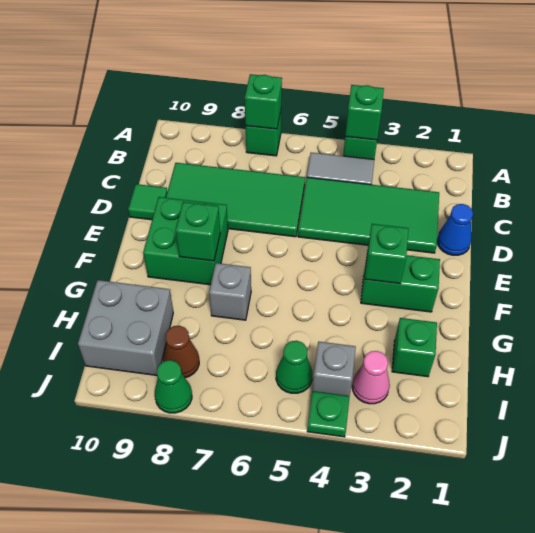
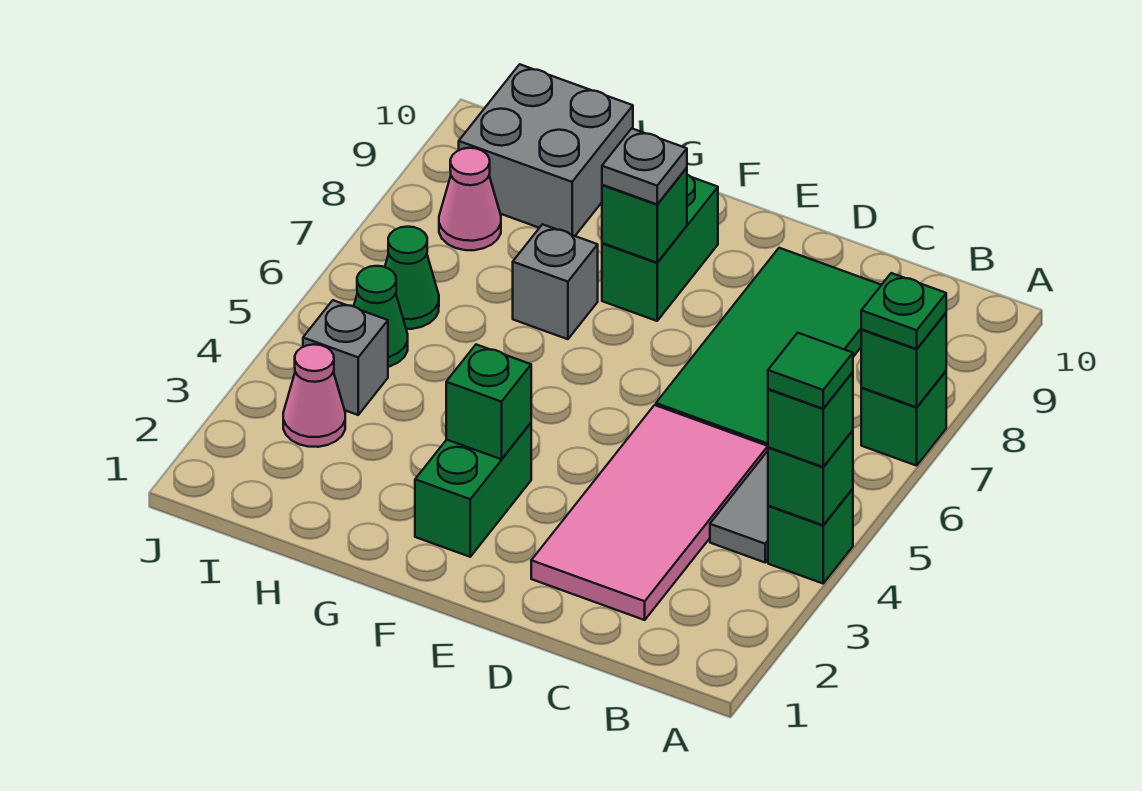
green 2x4 tile [298,177,439,253] -> pink 2x4 tile [531,405,768,620]
blue 1x1 cone [437,204,473,255] -> none
green 1x1 tile [128,184,167,220] -> green 1x1 tile moved to [768,333,853,409]
green 2x2 brick [143,197,228,285] -> green 1x2 brick [602,175,718,321]
none -> grey 1x1 plate [602,129,687,204]
green 1x1 brick [392,318,437,377] -> green 1x1 brick moved to [768,372,853,467]
brown 1x1 cone [163,326,199,378] -> pink 1x1 cone [439,148,501,250]
green 1x1 plate [307,391,350,437] -> green 1x1 plate moved to [861,273,946,349]
green 1x1 cone [155,360,192,413] -> green 1x1 cone moved to [385,227,439,329]

